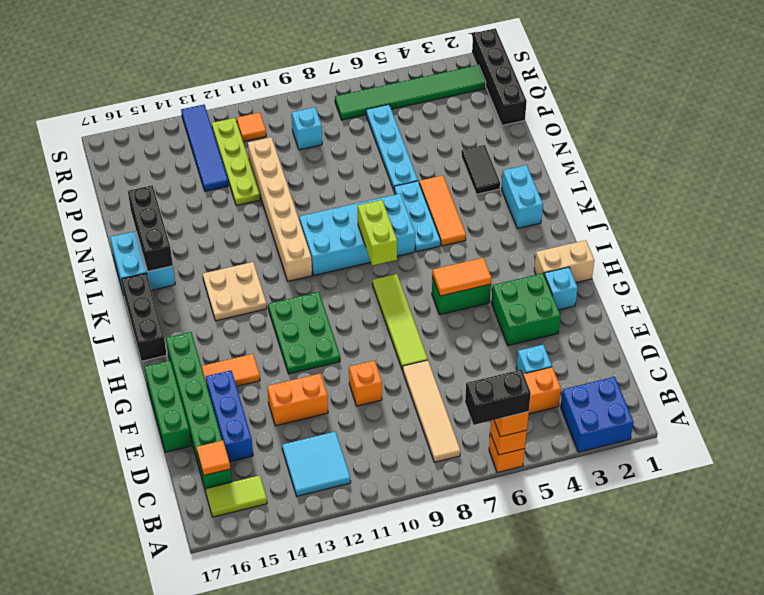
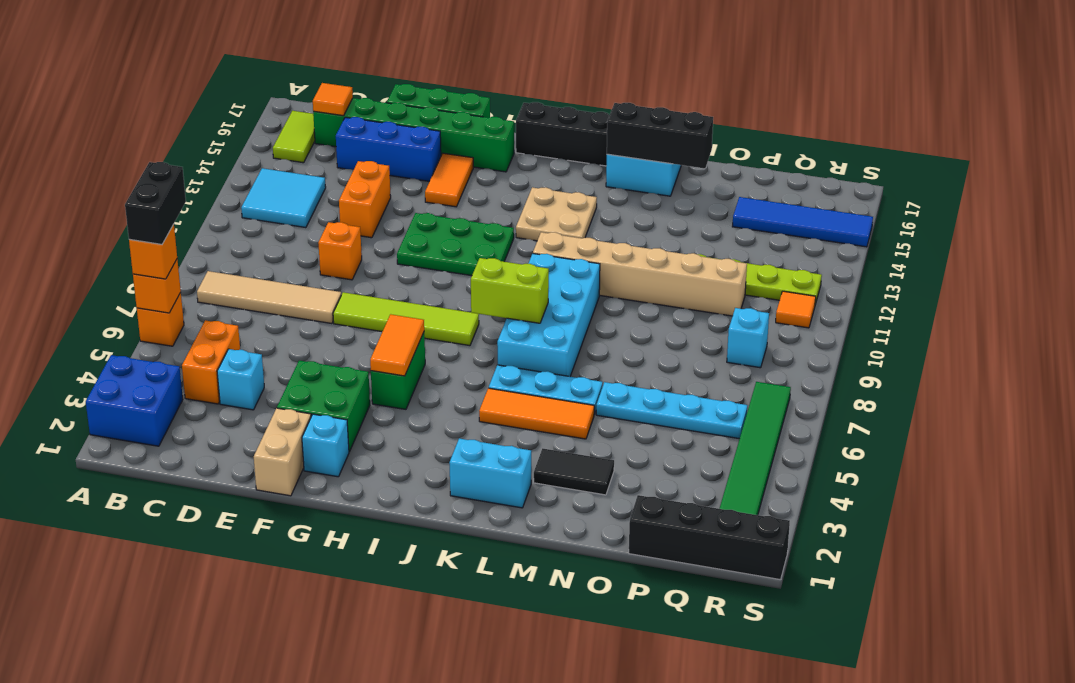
tan 1x2 brick [534,240,594,283] -> tan 1x2 brick moved to [254,408,311,496]
blue 1x4 tile [181,105,229,191] -> blue 1x4 tile moved to [732,197,873,247]

